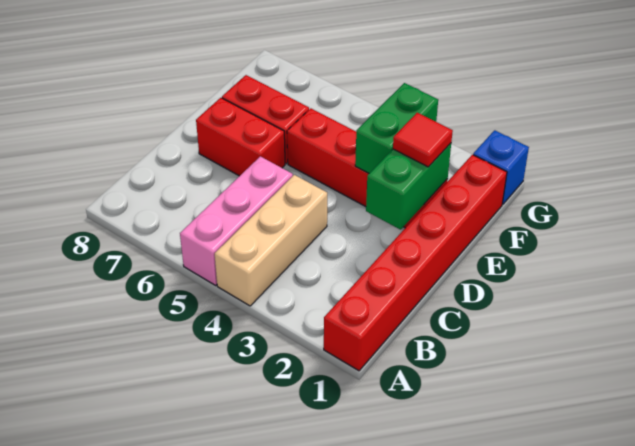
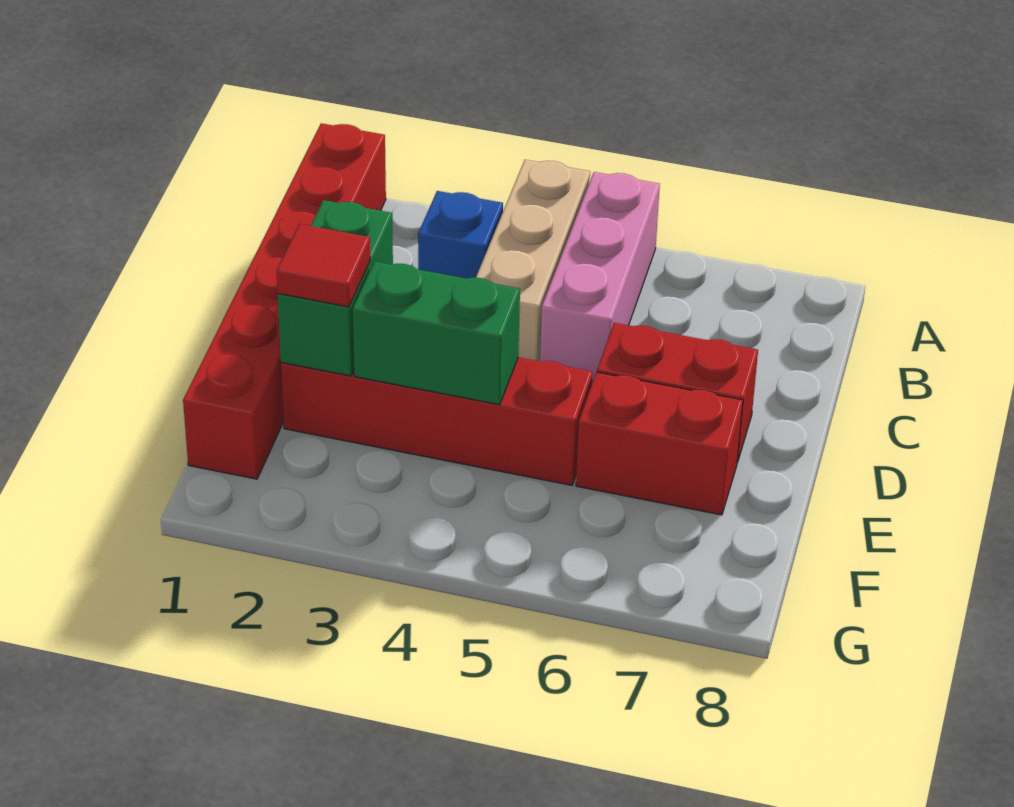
green 1x2 brick [355,83,438,173] -> green 1x2 brick turned to [353,261,520,405]
blue 1x1 brick [473,130,529,204] -> blue 1x1 brick moved to [418,191,503,278]

